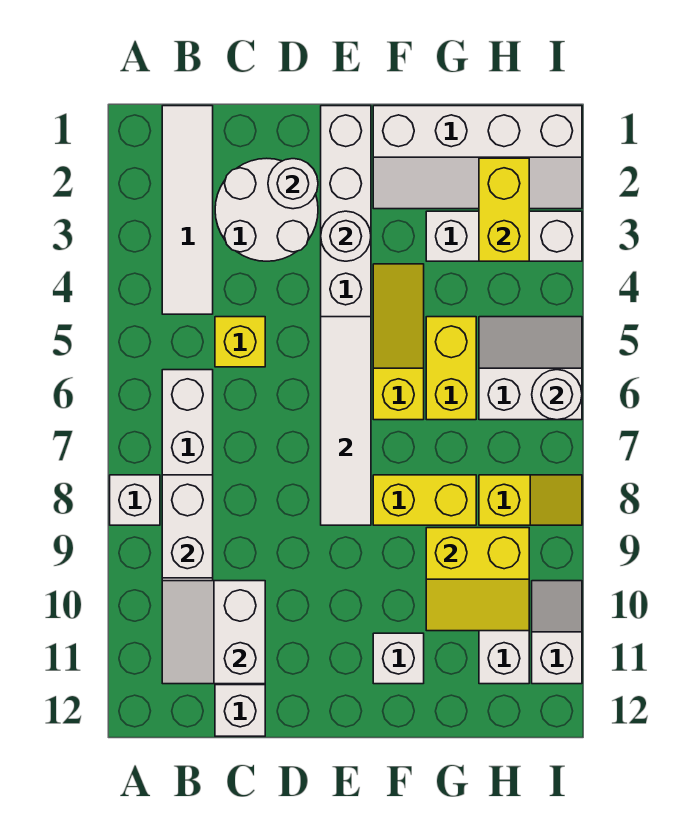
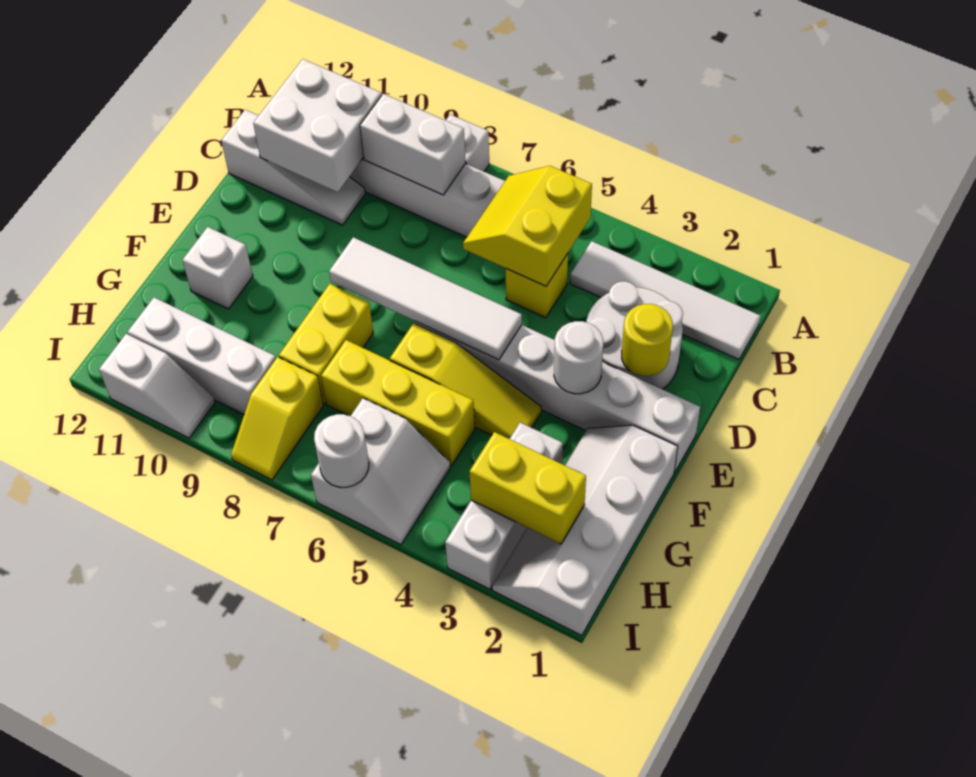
white 2x2 slope [162,581,265,684] -> white 2x2 brick [253,59,382,192]
white 1x1 round brick [268,159,318,209] -> yellow 1x1 round brick [622,304,673,376]
yellow 1x2 brick [426,317,476,420] -> yellow 1x3 brick [321,340,475,466]
yellow 2x2 slope [426,528,529,631] -> yellow 2x2 slope moved to [463,166,592,286]

